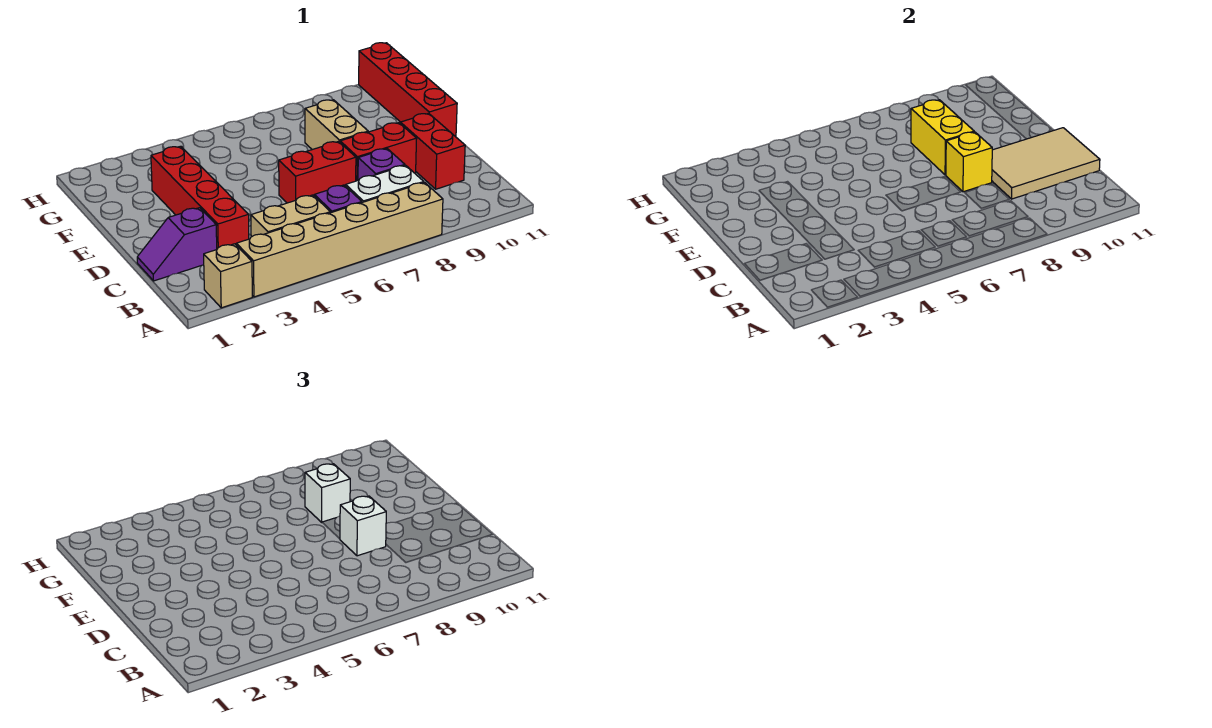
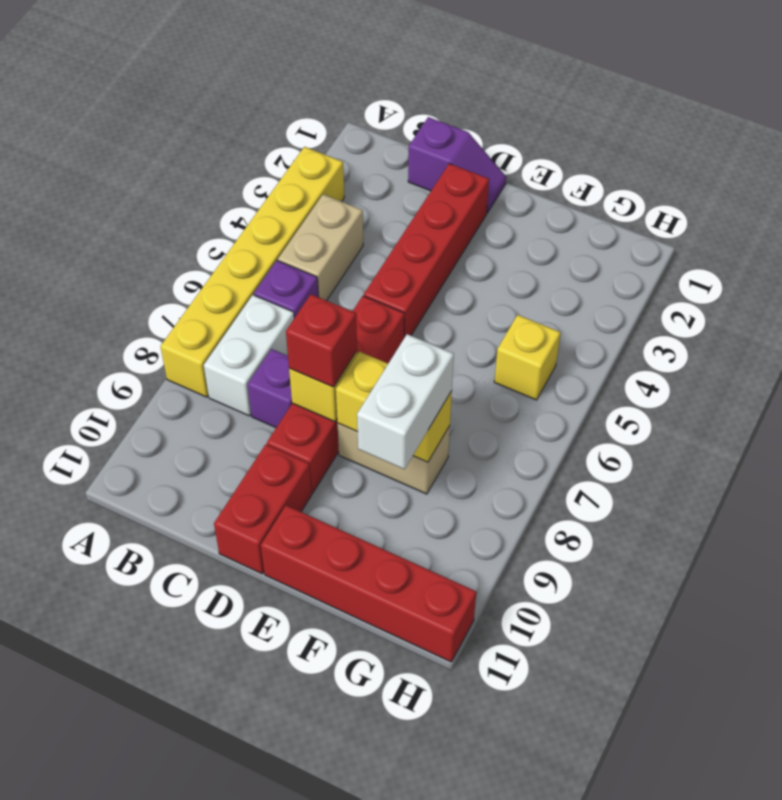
tan 1x1 brick [204,244,252,308] -> none
tan 1x6 brick [236,183,443,297] -> yellow 1x6 brick [160,147,344,397]
purple 1x2 slope [137,208,217,281] -> purple 1x2 slope turned to [408,117,506,213]
red 1x4 brick [151,146,249,249] -> red 1x4 brick turned to [364,163,489,338]
tan 2x3 tile [992,128,1100,199] -> none
red 1x2 brick [400,113,465,189] -> red 1x2 brick turned to [214,444,312,574]
white 1x1 brick [340,496,386,556] -> red 1x1 brick [286,294,357,387]
white 1x1 brick [305,464,350,522] -> white 1x2 brick [357,334,454,469]
none -> yellow 1x1 brick [494,315,561,400]

